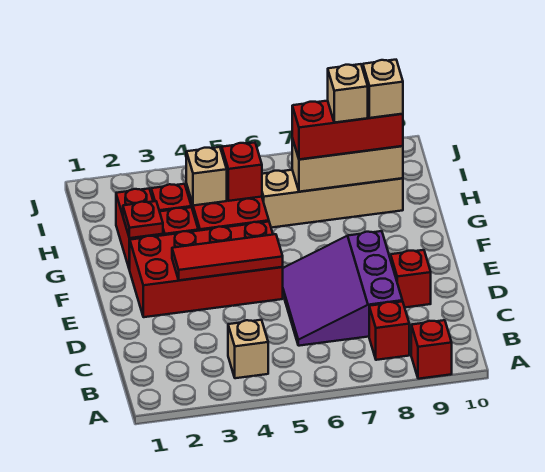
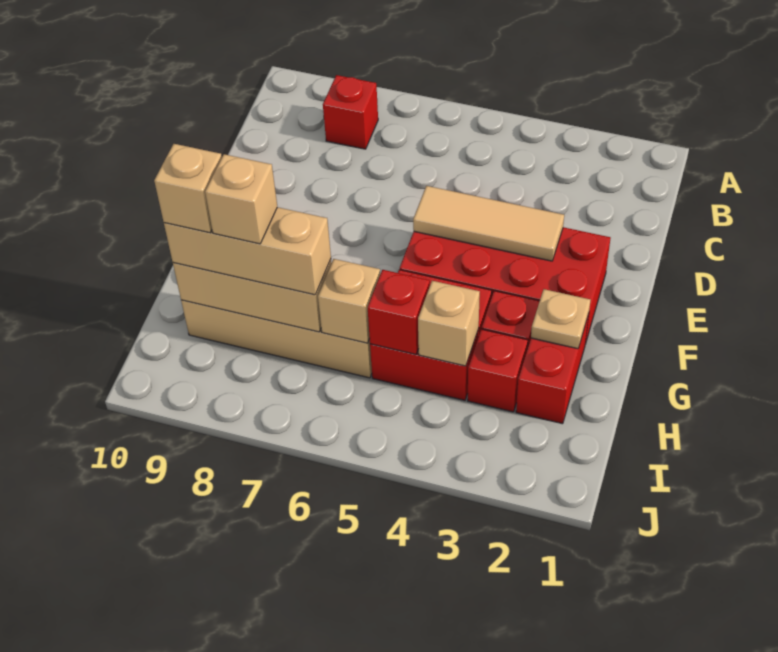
red 1x1 brick [411,320,452,379] -> none
tan 1x1 brick [228,320,268,378] -> tan 1x1 brick moved to [318,259,380,343]
purple 3x3 slope [283,231,402,346] -> none
red 1x1 brick [391,250,431,307] -> none
red 1x3 tile [172,234,283,280] -> tan 1x3 tile [413,186,564,261]
red 1x1 plate [123,201,163,238] -> tan 1x1 plate [531,289,590,349]
red 1x3 brick [292,101,403,159] -> tan 1x3 brick [164,207,331,295]

